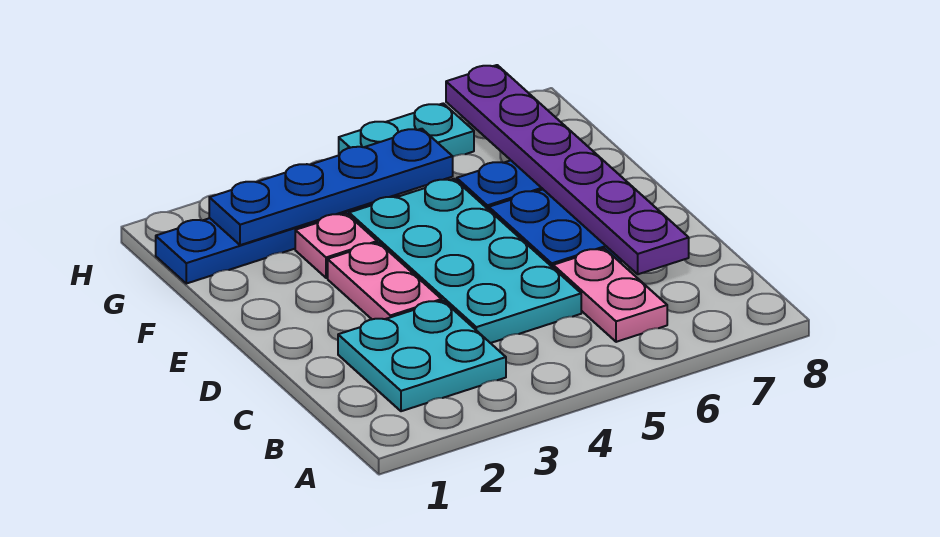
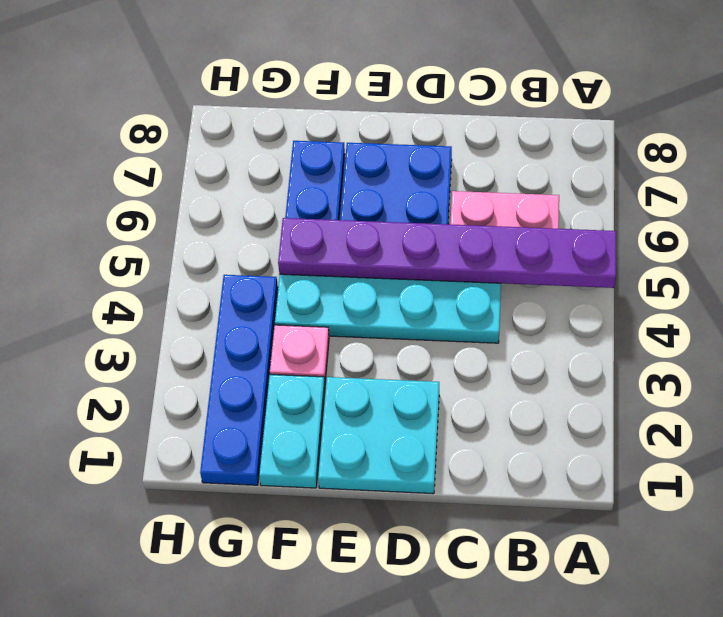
cyan 2x2 plate [338,301,506,411] -> cyan 2x2 plate moved to [318,377,439,494]
purple 1x6 plate [446,65,689,274] -> purple 1x6 plate moved to [278,218,616,288]
pink 1x2 plate [328,243,442,319] -> none
blue 1x4 plate [209,129,453,245] -> none
cyan 1x2 plate [339,103,474,157] -> cyan 1x2 plate moved to [259,374,325,488]

